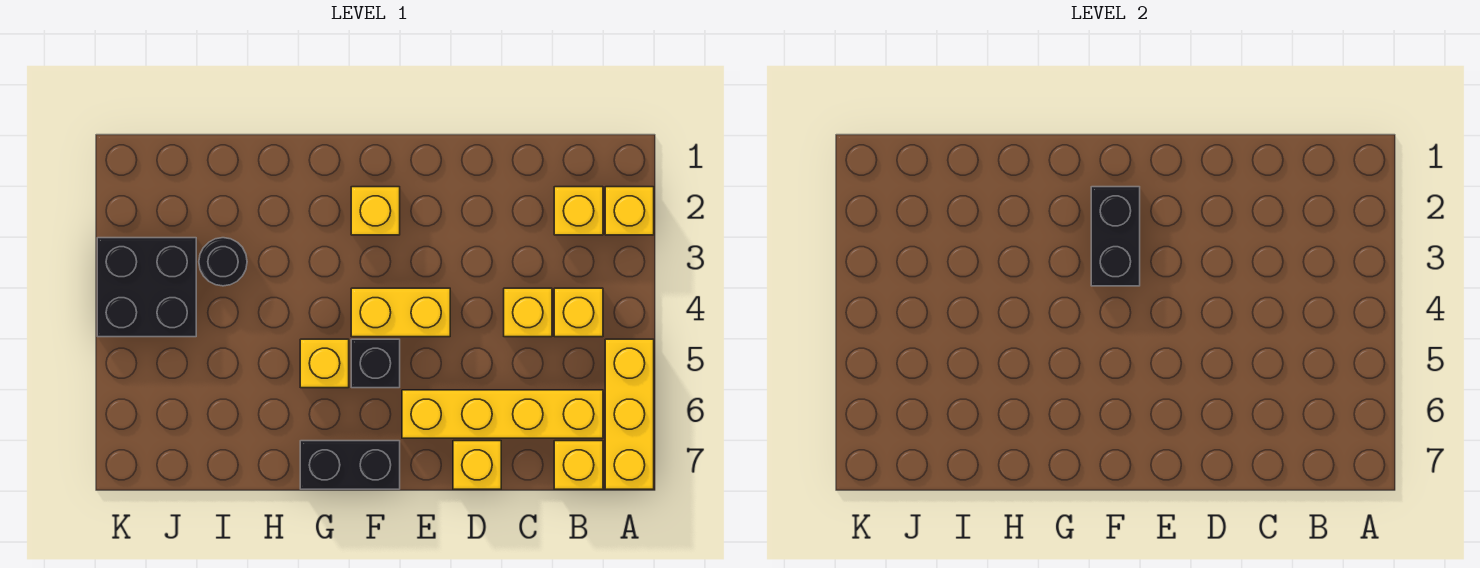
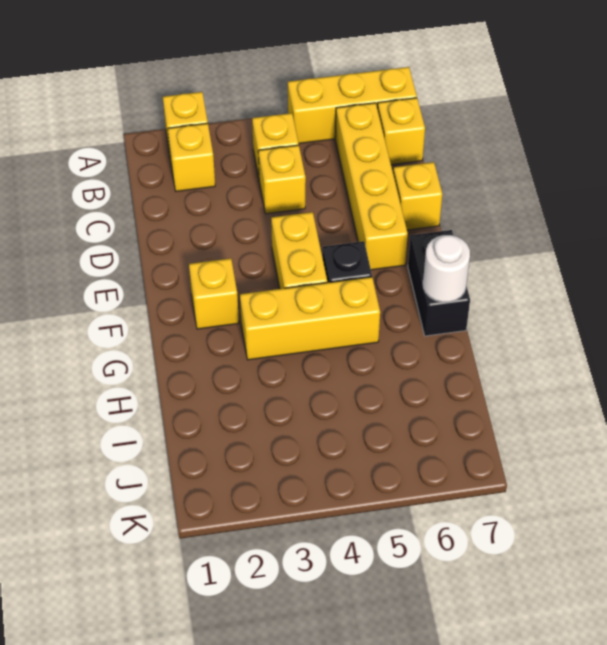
black 1x2 brick [1091,187,1140,286] -> none
yellow 1x1 brick [300,339,349,388] -> yellow 1x3 brick [240,277,380,360]
none -> white 1x1 round brick [423,235,470,302]
black 1x1 round brick [199,238,247,286] -> none
black 2x2 brick [97,238,196,337] -> none

